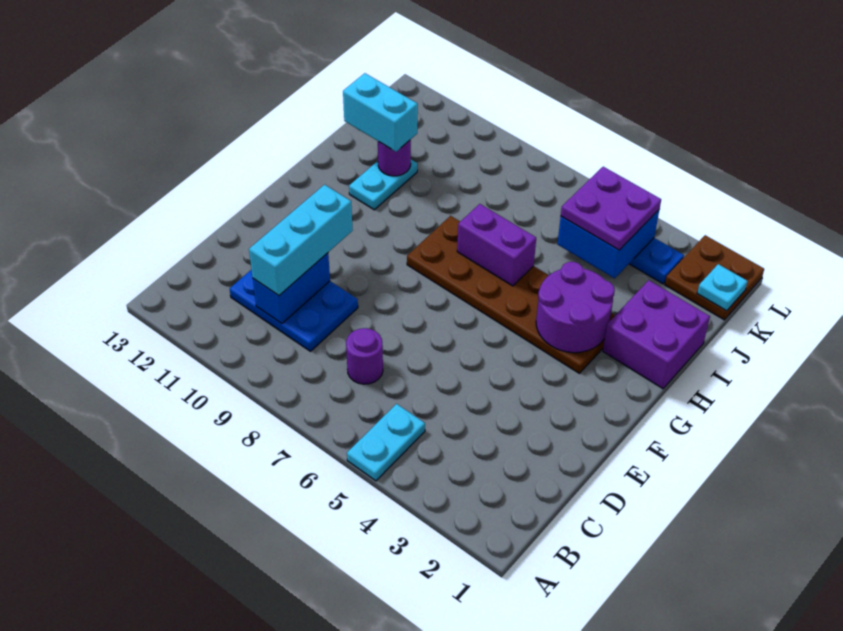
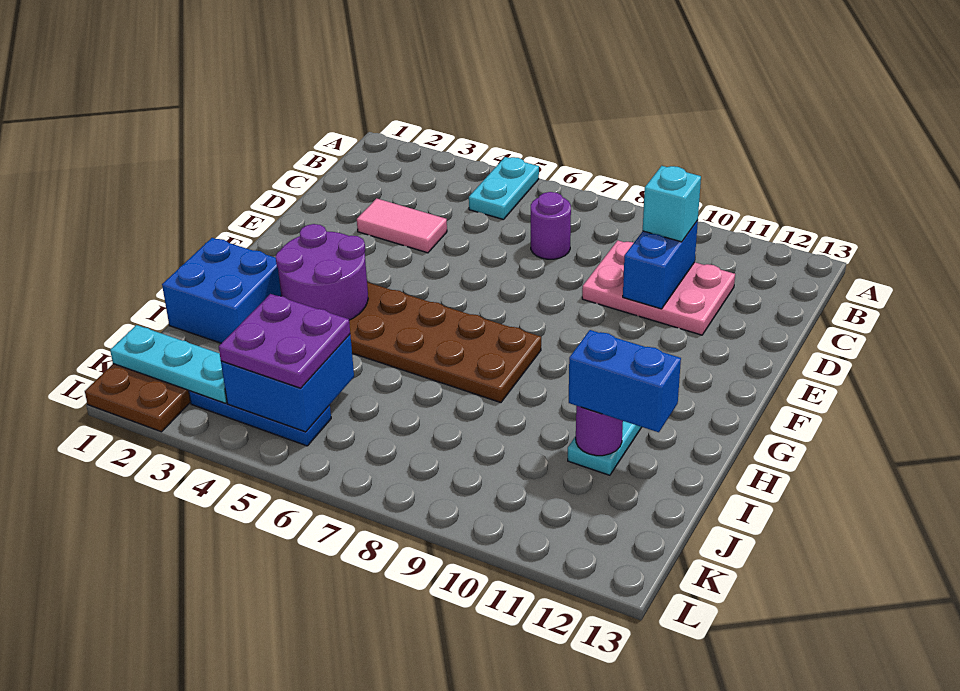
blue 2x3 plate [230,269,358,351] -> pink 2x3 plate [582,241,735,335]
cyan 1x3 brick [249,184,353,295] -> cyan 1x1 brick [643,166,701,242]
none -> pink 1x2 tile [357,198,447,253]
purple 2x2 brick [603,280,710,389] -> blue 2x2 brick [162,238,281,343]
purple 1x2 brick [457,204,536,286] -> none
cyan 1x2 brick [343,73,418,152] -> blue 1x2 brick [569,330,681,432]
cyan 1x1 plate [697,264,748,311] -> cyan 1x3 plate [110,325,227,403]

